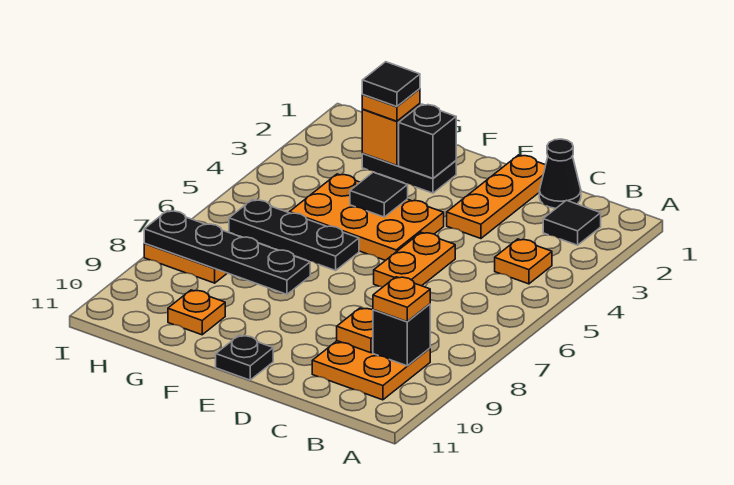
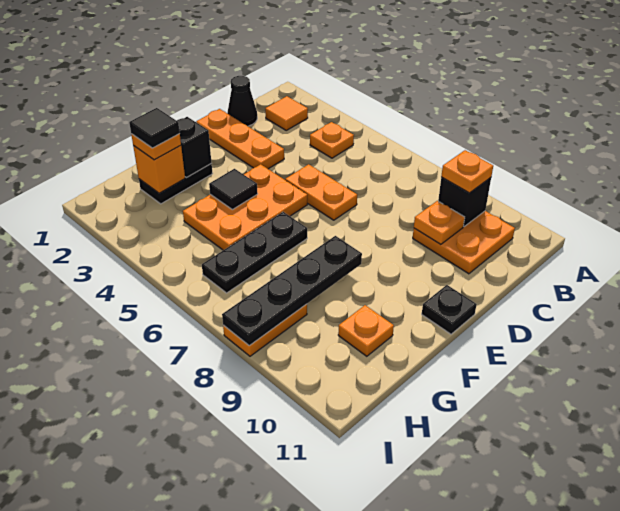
black 1x1 tile [543,200,601,245] -> orange 1x1 tile [265,96,308,130]

